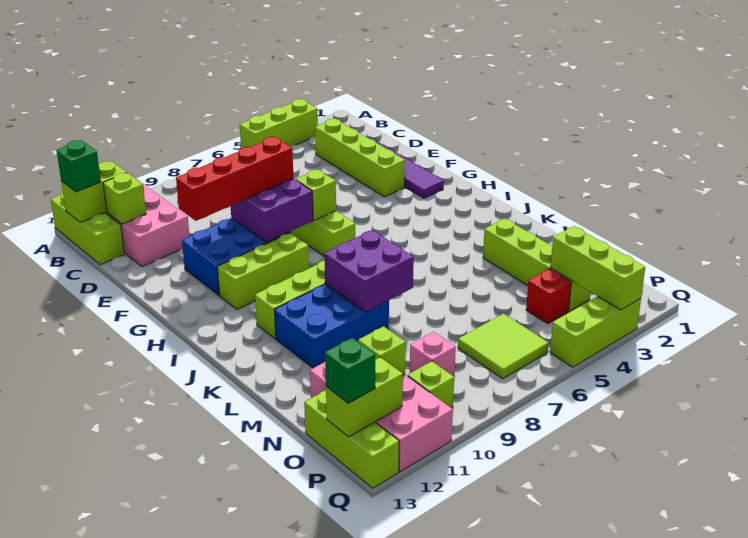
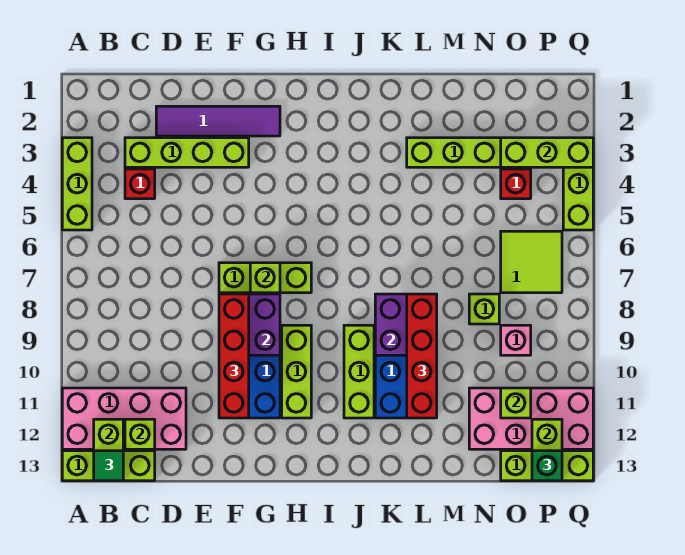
green 1x1 brick [57,140,101,192] -> green 1x1 tile [94,451,123,481]
none -> red 1x1 brick [125,169,155,199]
none -> red 1x4 brick [407,294,437,418]
lime 1x1 brick [408,361,454,409] -> lime 1x1 brick moved to [469,294,499,324]

